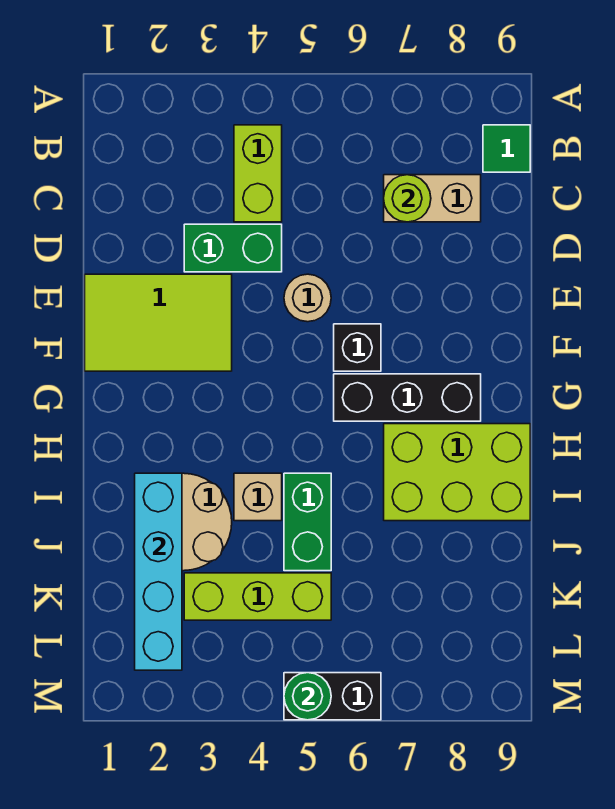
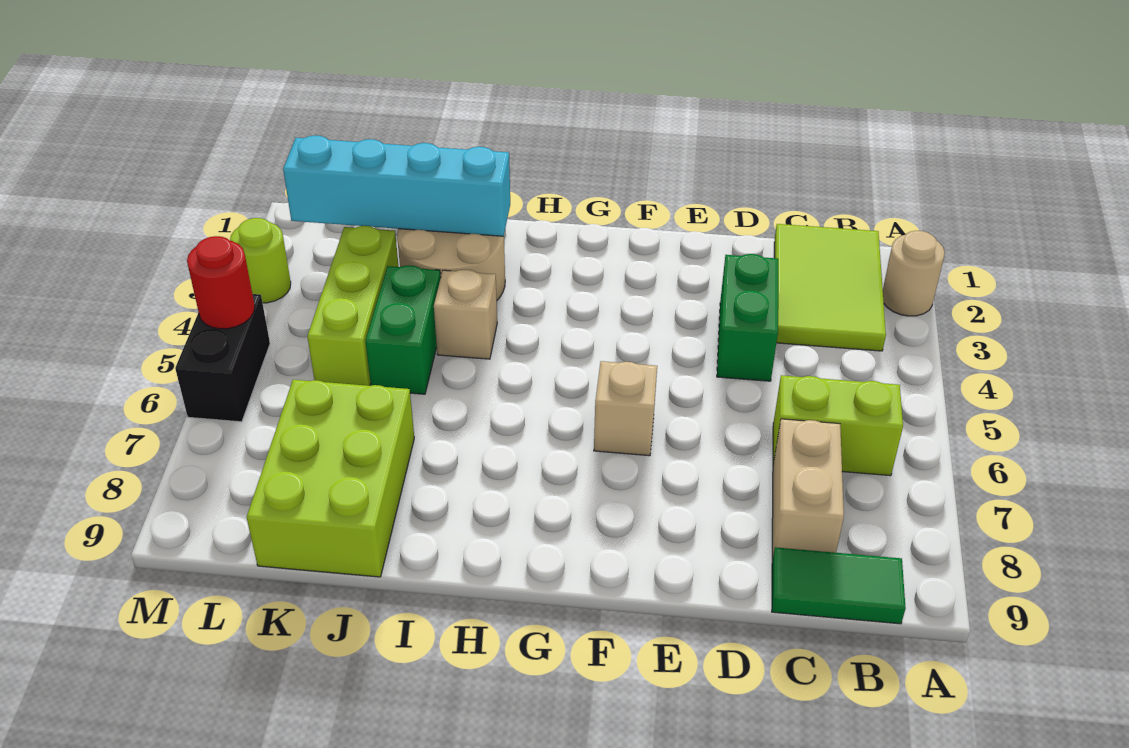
lime 1x2 brick [234,125,282,222] -> lime 1x2 brick moved to [773,375,903,476]
green 1x1 tile [483,125,530,172] -> green 1x2 tile [772,547,906,624]
lime 1x1 round brick [384,175,431,222] -> lime 1x1 round brick moved to [230,218,291,303]
lime 2x3 tile [85,274,232,371] -> lime 2x3 tile moved to [774,224,886,351]
tan 1x1 round brick [284,274,331,322] -> tan 1x1 round brick moved to [883,231,945,316]
black 1x1 brick [334,324,381,371] -> tan 1x1 brick [594,361,657,456]
black 1x3 brick [334,374,481,421] -> none
lime 2x3 brick [384,424,530,521] -> lime 2x3 brick moved to [247,380,414,577]
green 1x2 brick [284,473,331,571] -> green 1x2 brick turned to [365,265,441,394]
green 1x1 round brick [284,673,331,720] -> red 1x1 round brick [187,236,255,329]

